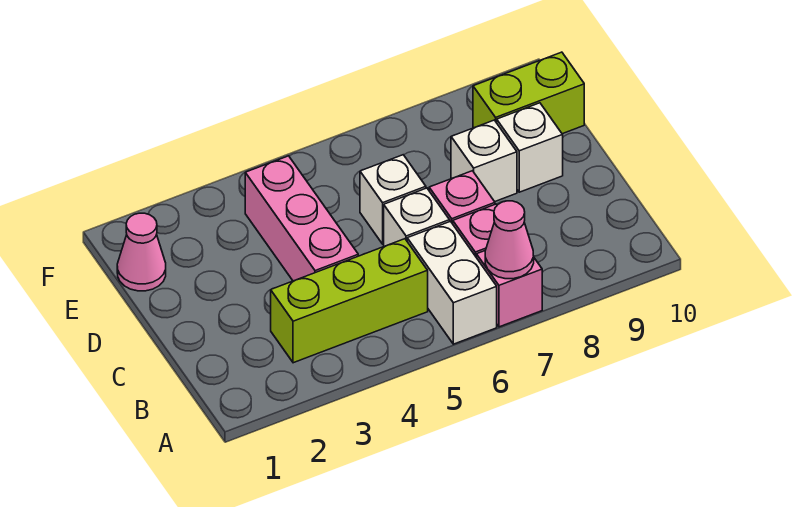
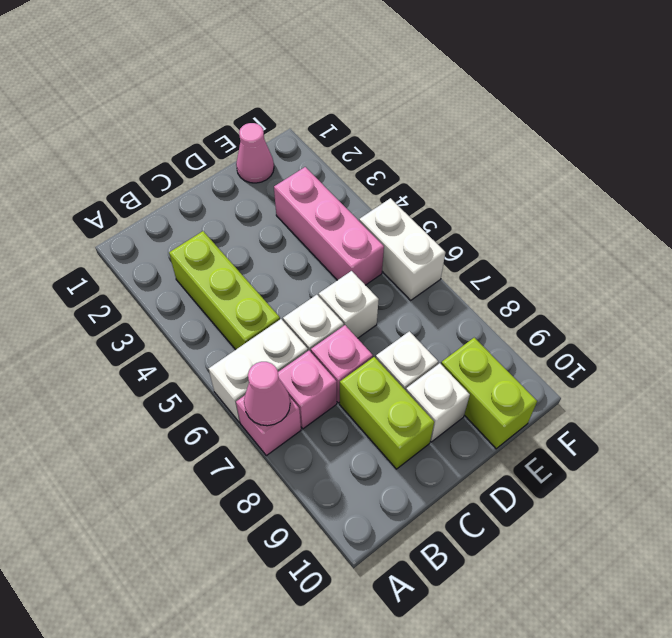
pink 1x3 brick [245,156,358,281] -> pink 1x3 brick turned to [274,167,384,285]
none -> lime 1x2 brick [340,357,434,469]
none -> white 1x2 brick [359,198,445,300]

